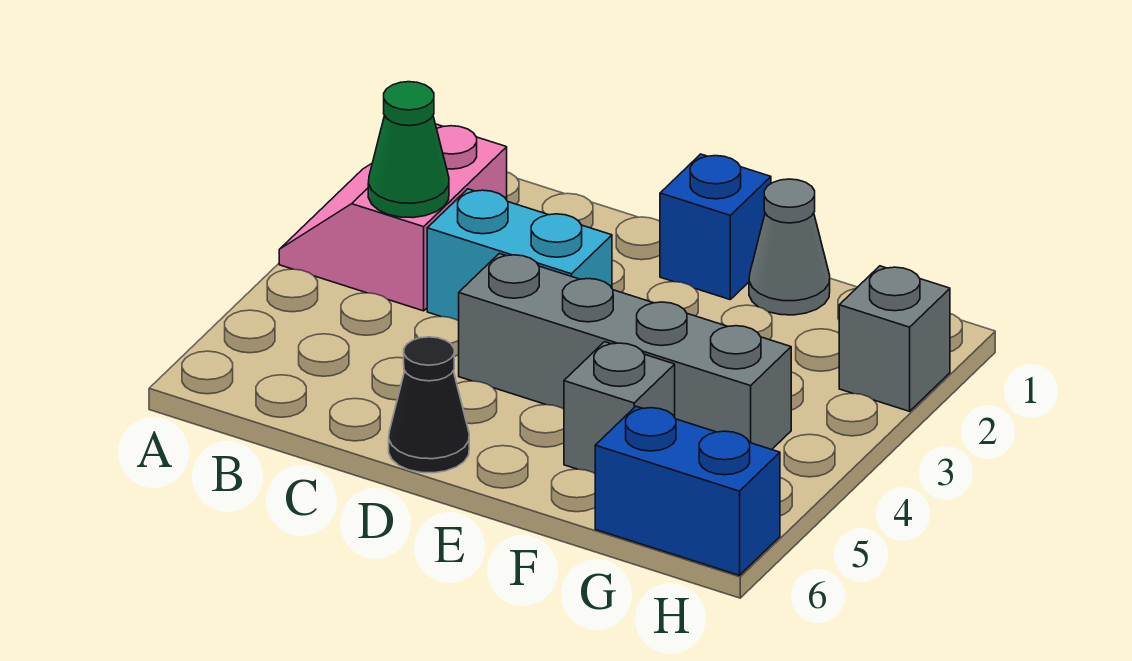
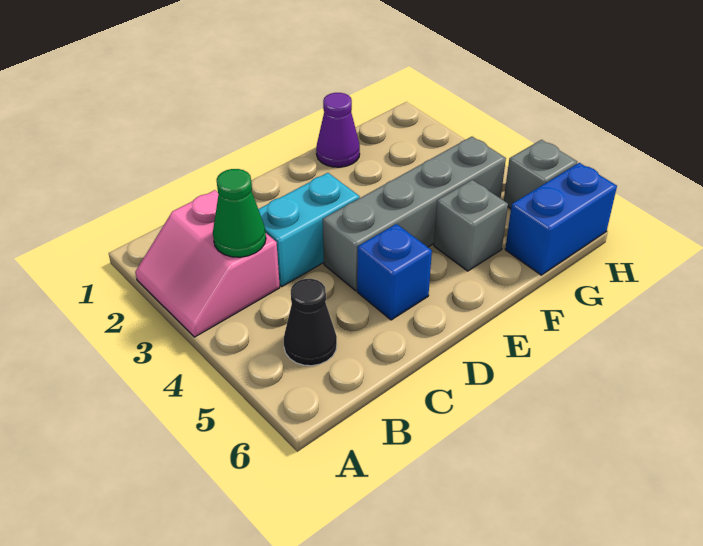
black 1x1 cone [389,337,469,473] -> black 1x1 cone moved to [284,279,337,366]
blue 1x1 brick [660,154,771,299] -> blue 1x1 brick moved to [357,224,432,320]
grey 1x1 cone [749,179,830,315] -> purple 1x1 cone [316,93,360,167]
grey 1x1 brick [839,266,950,411] -> grey 1x1 brick moved to [504,140,577,209]

